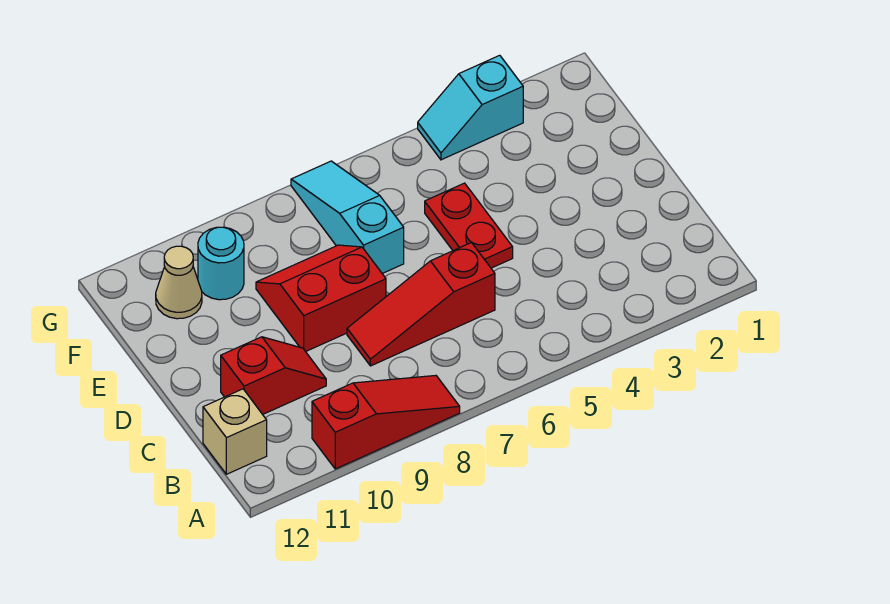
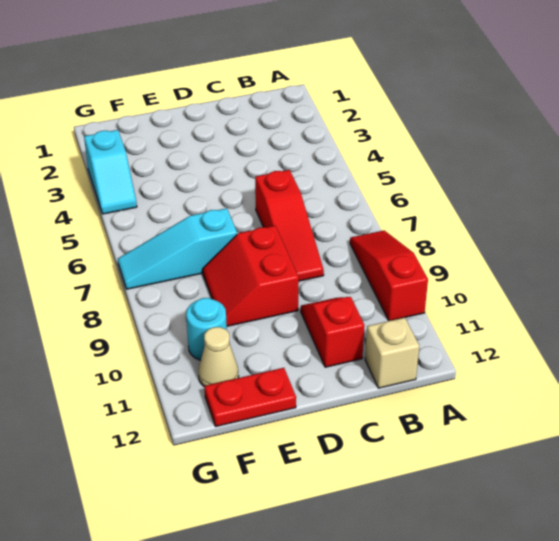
red 1x2 plate [425,183,513,268] -> red 1x2 plate moved to [204,368,296,426]

